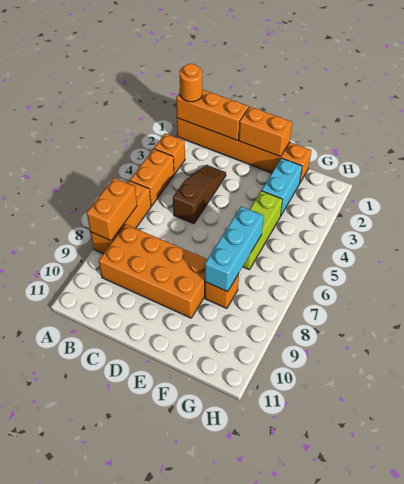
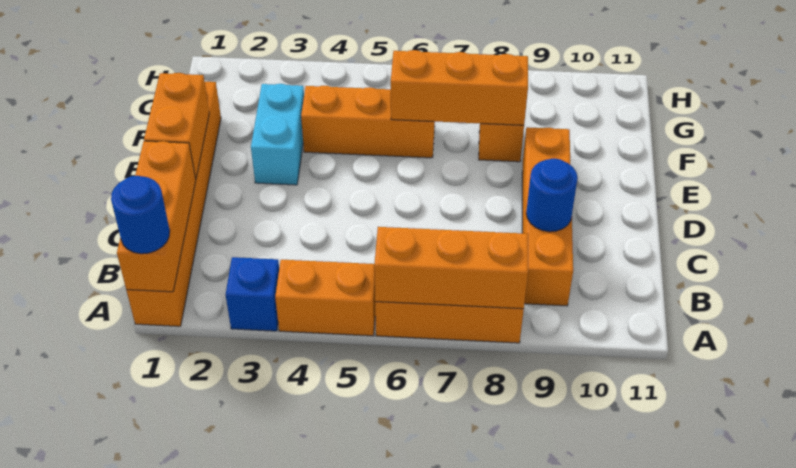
orange 1x1 round brick [180,64,202,102] -> blue 1x1 round brick [111,176,170,254]
orange 1x1 brick [154,133,185,174] -> blue 1x1 brick [226,257,279,331]
orange 1x2 brick [87,178,137,241] -> orange 1x3 brick [374,227,528,309]
orange 2x4 brick [99,224,207,318] -> orange 1x4 brick [522,127,573,306]
brown 1x3 slope [173,165,226,224] -> none
none -> blue 1x1 round brick [526,159,578,232]
cyan 1x2 brick [262,158,302,215] -> cyan 1x2 brick turned to [251,84,304,185]
lime 1x3 brick [243,191,283,270] -> orange 1x3 brick [301,86,435,158]
cyan 1x3 brick [205,207,264,292] -> orange 1x3 brick [391,50,528,125]

